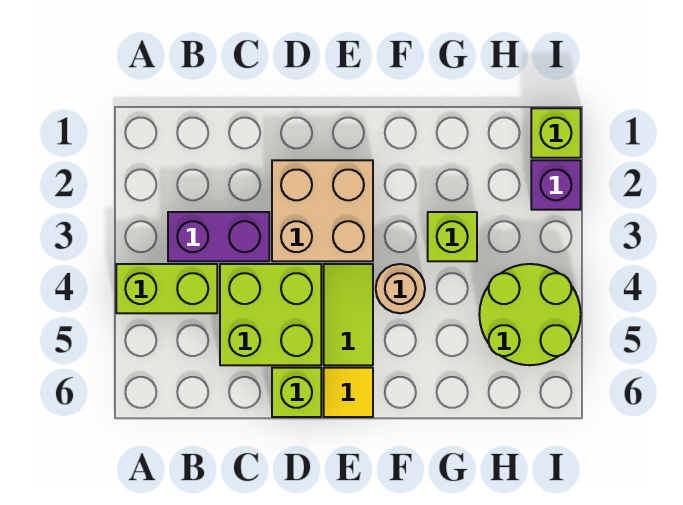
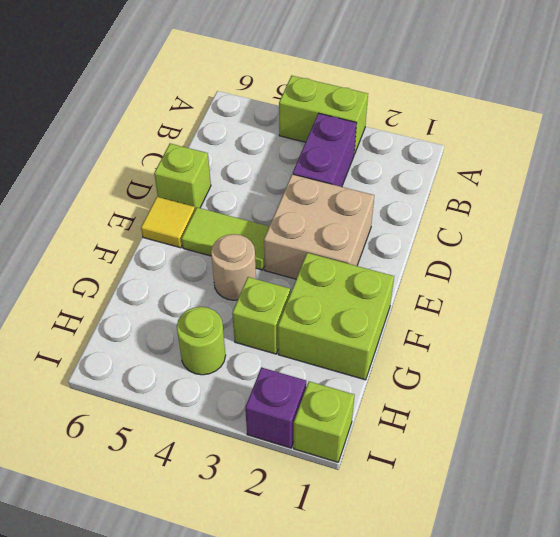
lime 1x2 brick [116,264,217,313] -> lime 1x2 brick turned to [279,76,368,154]
lime 2x2 brick [220,264,321,365] -> lime 2x2 brick moved to [278,253,394,380]
lime 2x2 round brick [479,264,581,365] -> lime 1x1 round brick [177,307,226,375]

